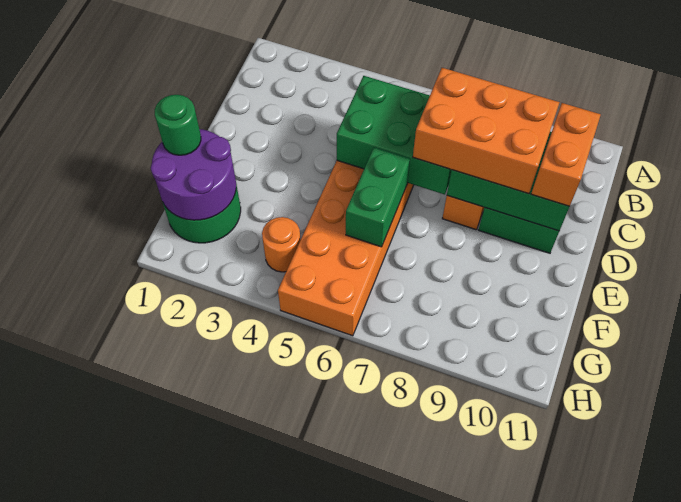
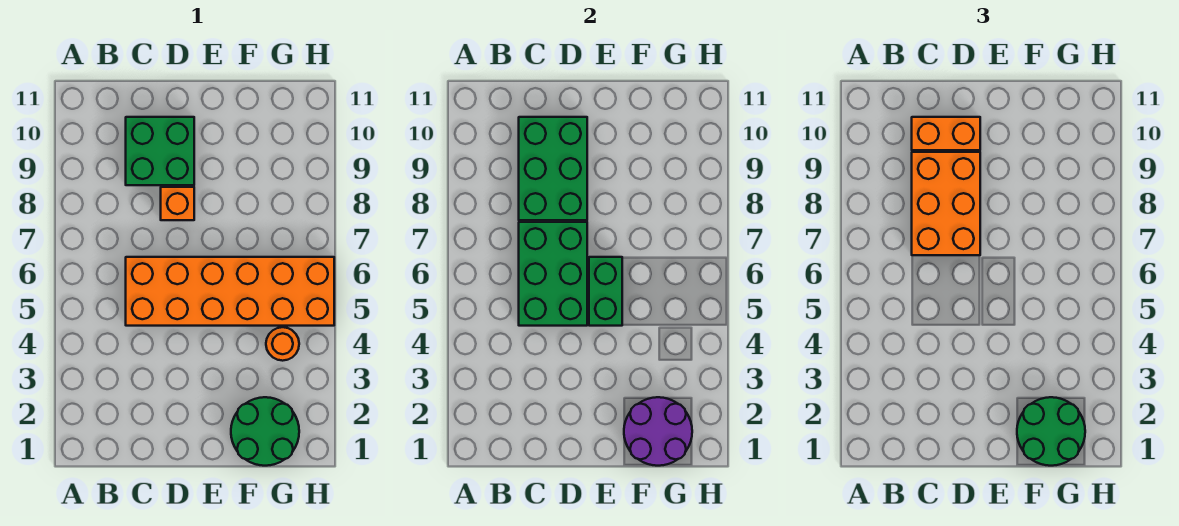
green 1x2 brick [346,147,410,247] -> green 1x2 brick turned to [589,257,622,326]
green 1x1 round brick [155,95,201,155] -> green 2x2 round brick [1017,397,1085,466]

